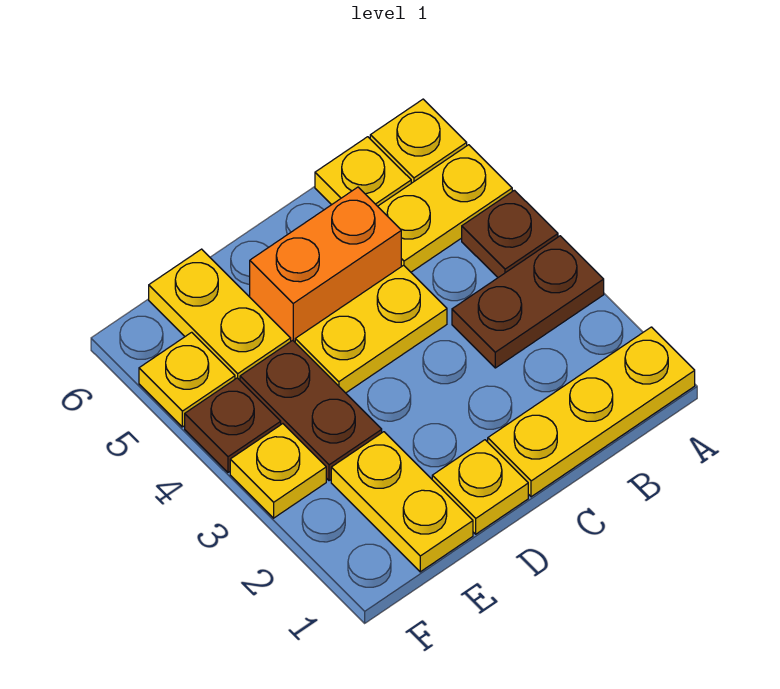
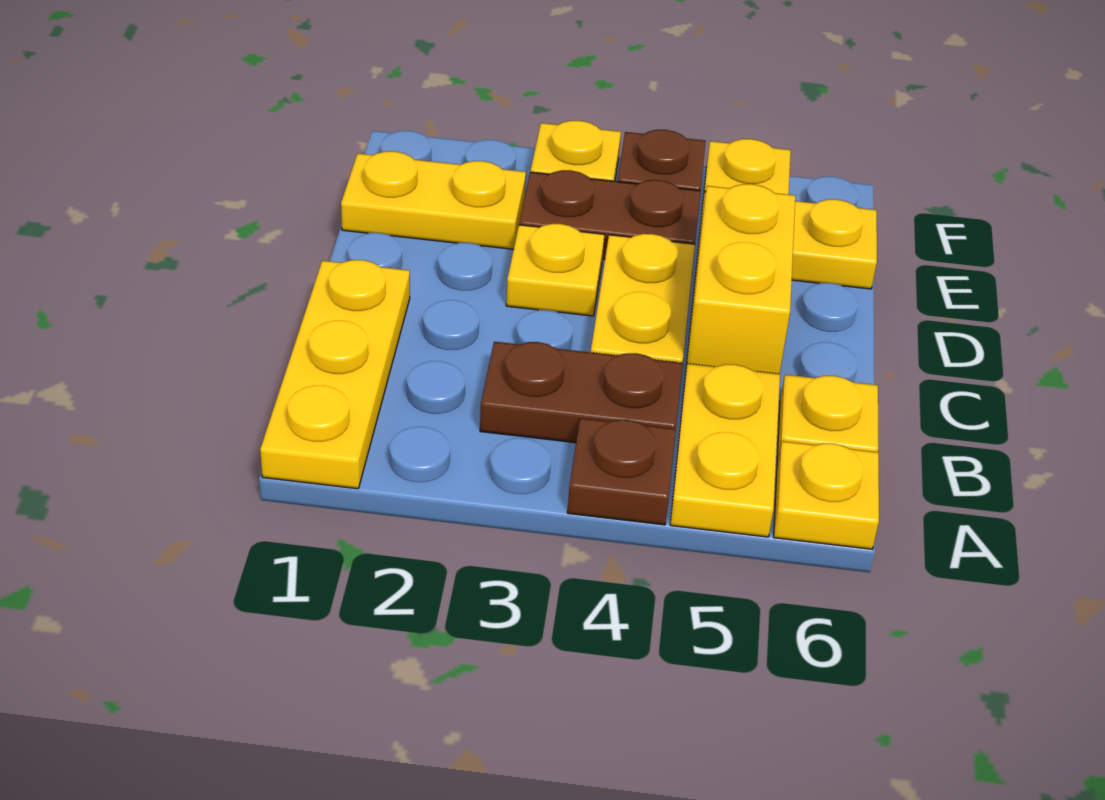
brown 1x2 plate [452,236,604,368] -> brown 1x2 plate turned to [480,342,683,443]
orange 1x2 brick [250,187,401,342] -> yellow 1x2 brick [685,184,795,377]
yellow 1x1 plate [432,440,528,534] -> yellow 1x1 plate moved to [506,224,604,316]

